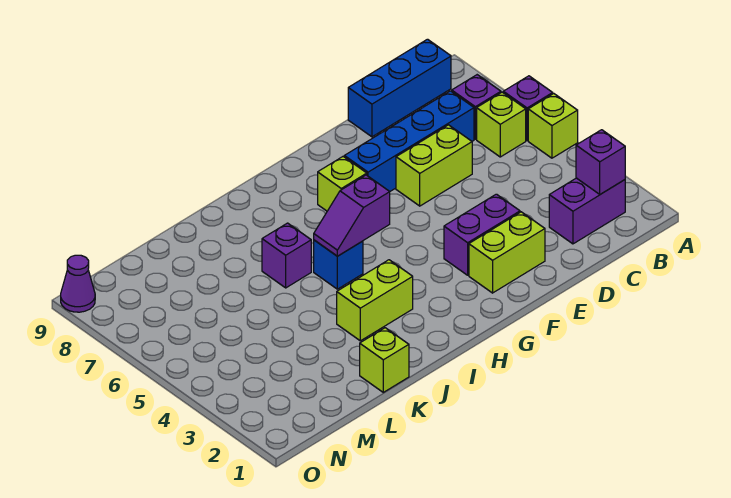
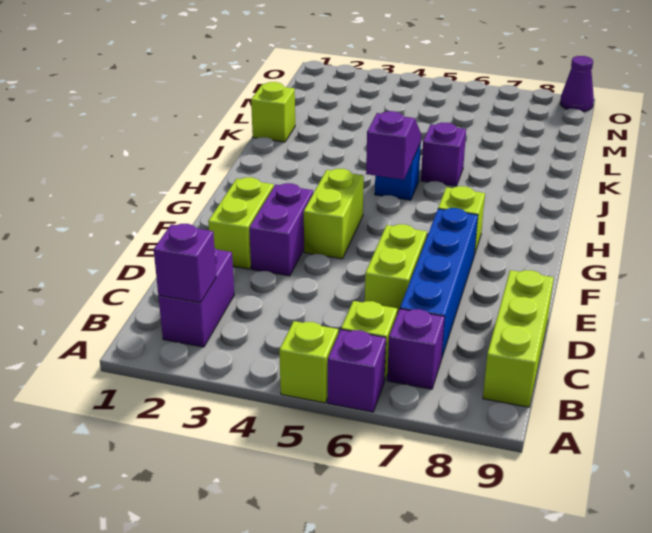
blue 1x3 brick [348,39,451,137] -> lime 1x3 brick [483,270,554,407]
lime 1x2 brick [337,260,413,341] -> lime 1x2 brick moved to [304,169,364,259]

